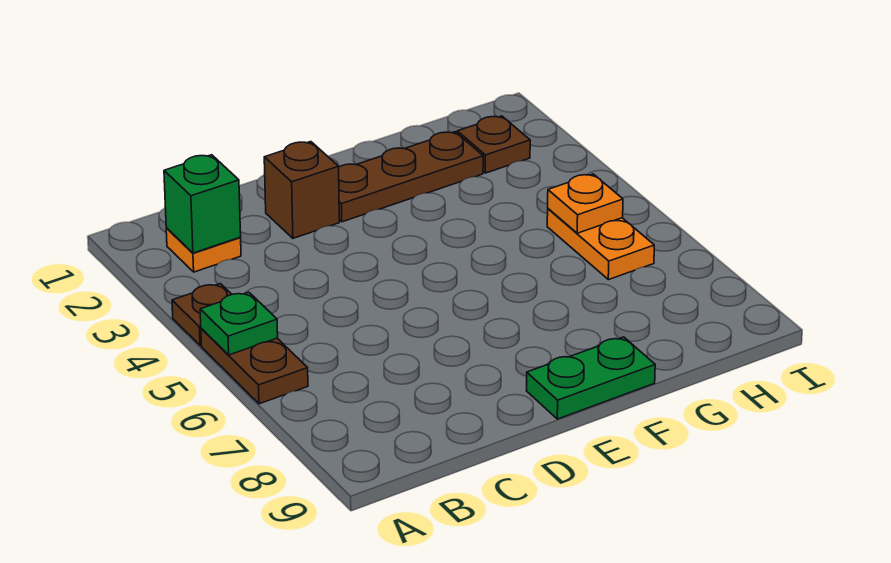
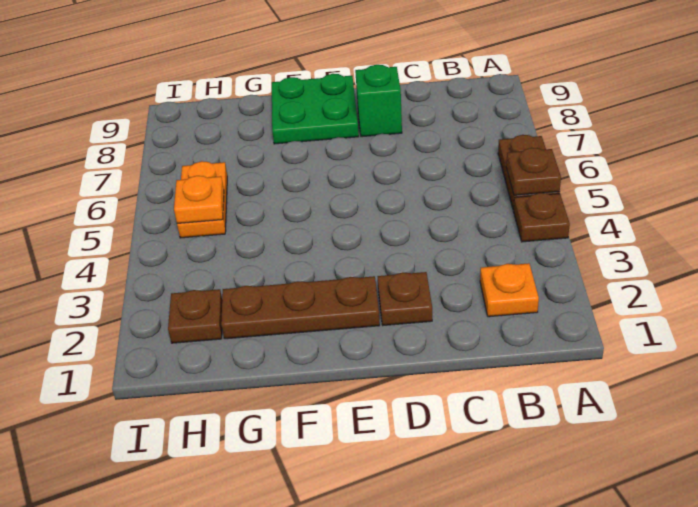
green 1x1 plate [200,292,278,355] -> brown 1x1 plate [506,148,561,195]
green 1x1 brick [164,155,241,253] -> green 1x1 brick moved to [355,65,402,137]
brown 1x1 brick [264,142,339,238] -> brown 1x1 plate [377,272,432,325]
green 1x2 plate [527,337,655,419] -> green 2x2 plate [272,74,359,144]

